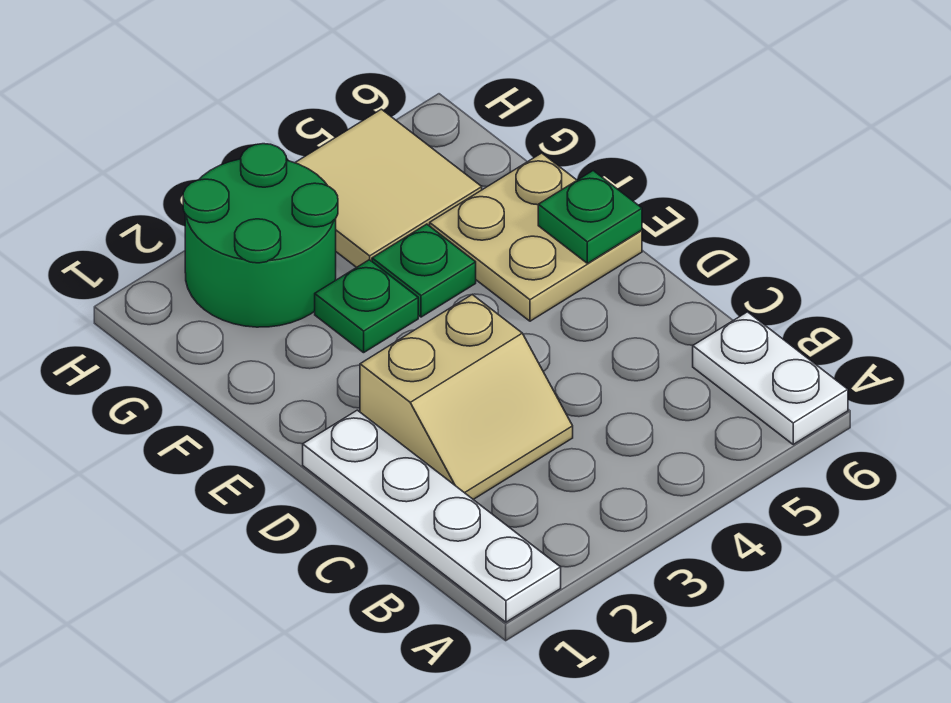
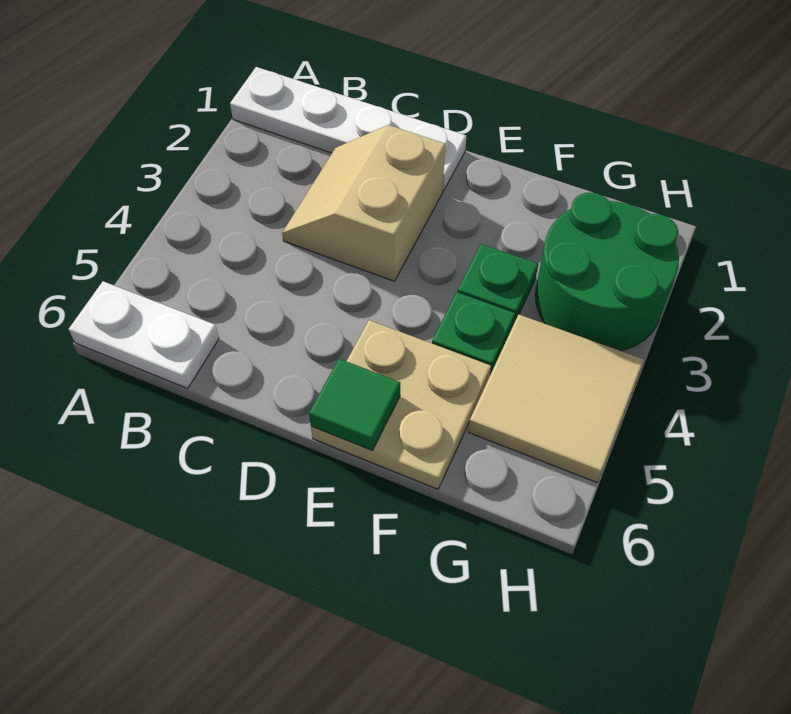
green 1x1 plate [538,171,642,263] -> green 1x1 tile [309,359,400,450]

